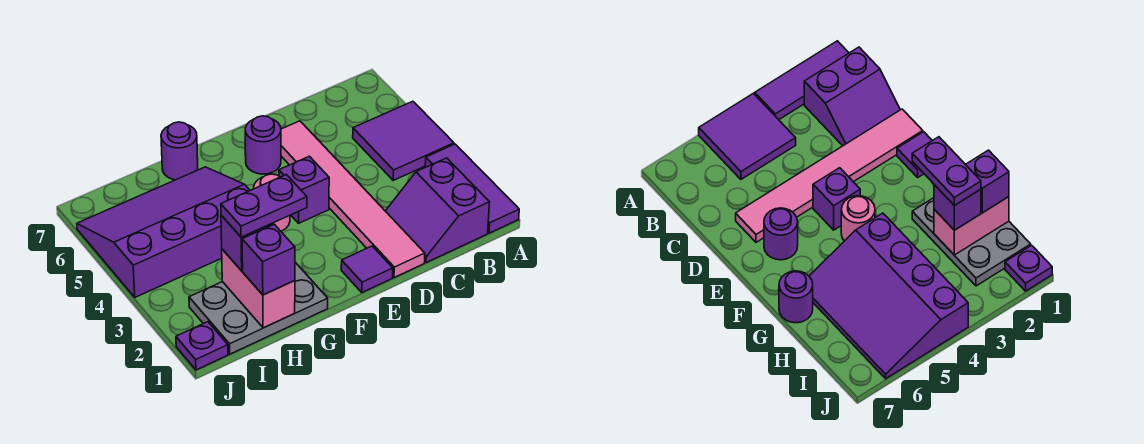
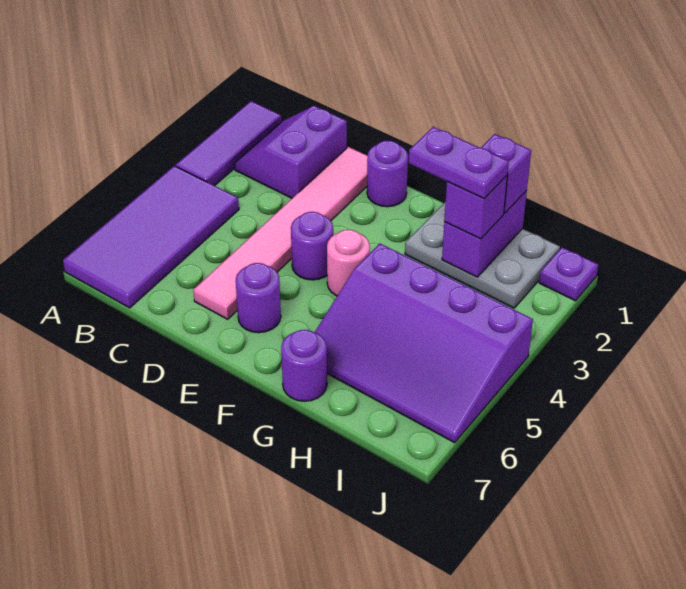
purple 2x2 tile [353,101,454,180] -> purple 2x4 tile [63,166,239,308]
purple 2x2 slope [386,158,489,263] -> purple 2x2 slope turned to [234,106,347,198]
purple 1x1 tile [341,246,393,292] -> purple 1x1 round brick [367,141,408,207]
purple 1x1 brick [279,156,329,223] -> purple 1x1 round brick [291,212,333,280]
pink 1x2 brick [222,249,295,328] -> purple 1x2 brick [442,190,527,277]

